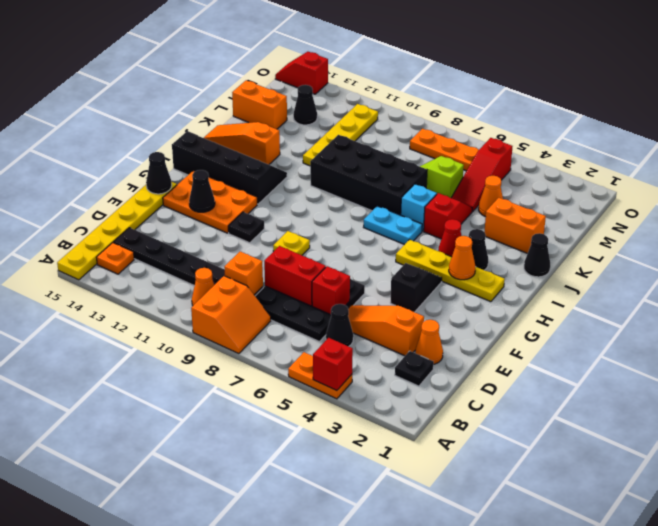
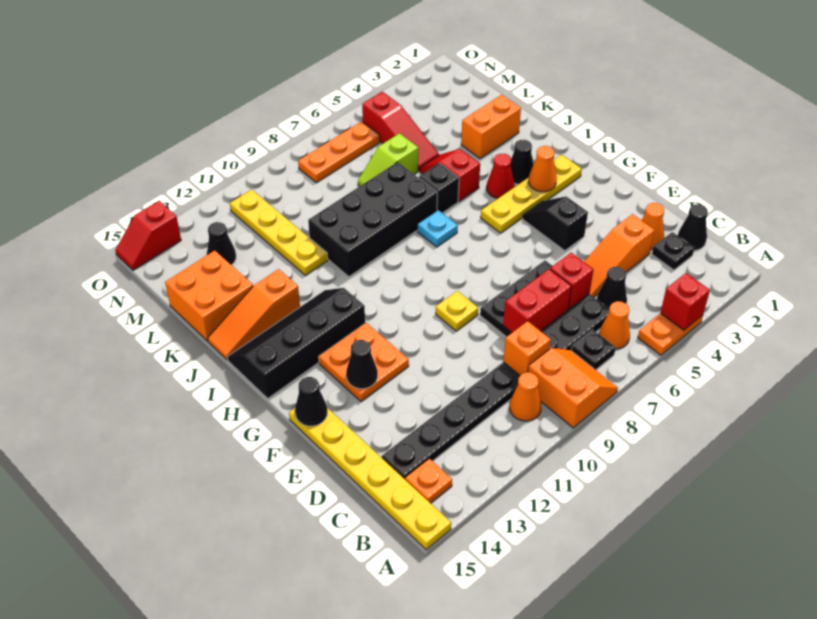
black 1x1 plate [228,212,264,243] -> black 1x1 plate moved to [571,330,616,370]
orange 2x3 plate [163,171,257,233] -> orange 2x2 plate [319,323,409,402]
cyan 1x2 plate [364,206,422,245] -> cyan 1x1 plate [417,210,458,247]
black 1x1 cone [524,233,550,277] -> black 1x1 cone moved to [678,204,708,250]
cyan 1x1 brick [401,184,437,231] -> black 1x1 brick [419,163,459,213]
orange 1x1 cone [479,176,503,217] -> orange 1x1 cone moved to [599,301,630,349]
orange 1x2 brick [232,80,287,129] -> orange 2x2 brick [165,251,253,341]

